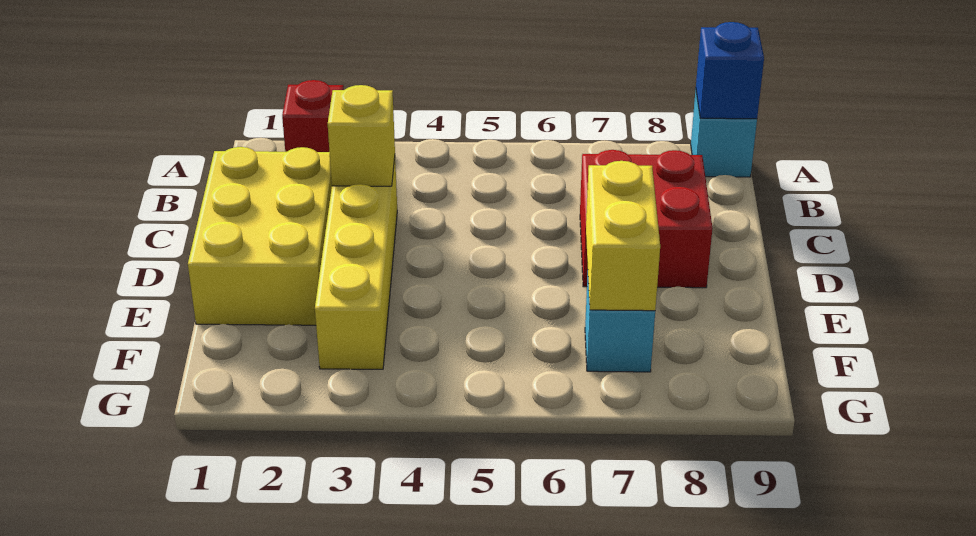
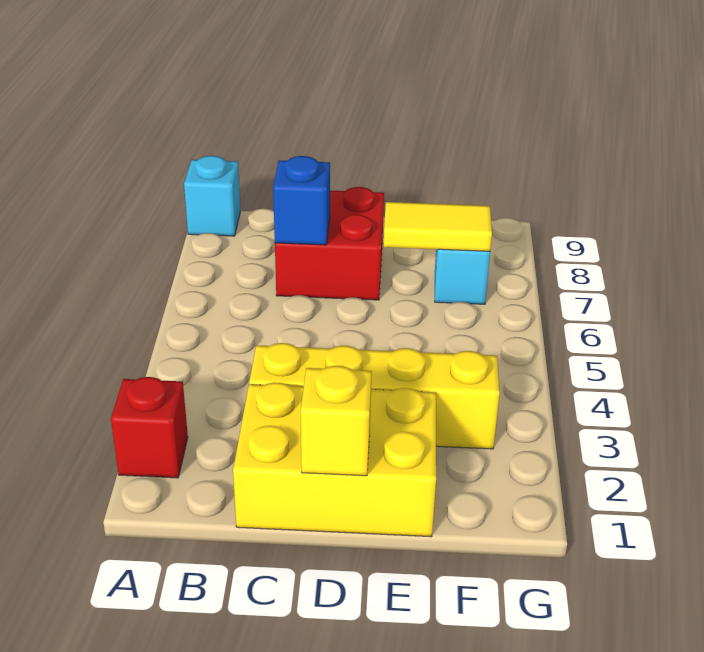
blue 1x1 brick [696,22,764,119] -> blue 1x1 brick moved to [273,156,330,245]
yellow 1x1 brick [328,85,395,186] -> yellow 1x1 brick moved to [301,366,372,476]
yellow 1x2 brick [586,161,660,311] -> yellow 1x2 tile [384,202,492,251]

